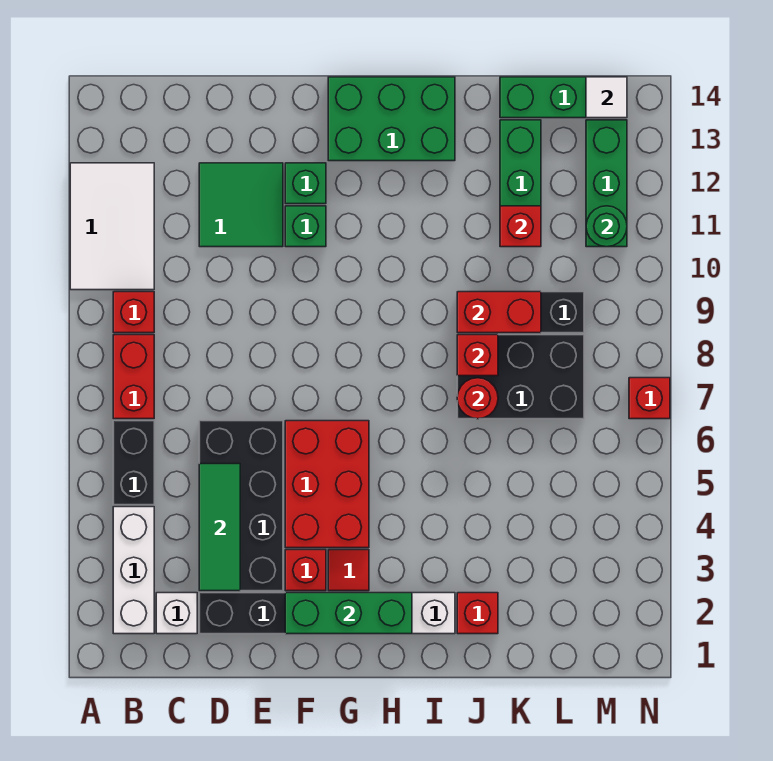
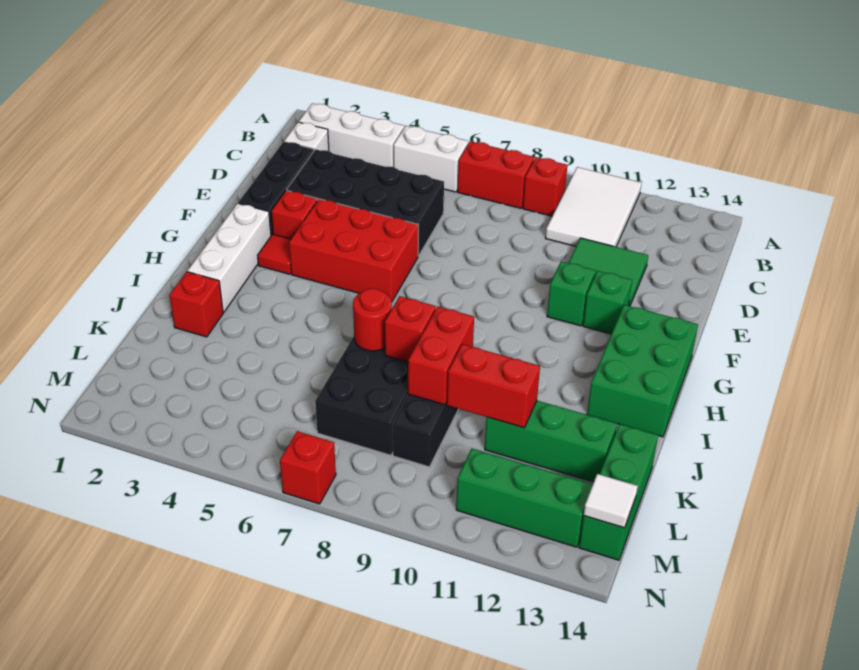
white 2x3 tile [70,163,154,290] -> white 2x3 tile turned to [546,167,641,247]
black 1x2 brick [113,421,154,505] -> white 1x2 brick [394,126,468,192]
green 1x3 tile [199,464,240,591] -> none
green 1x3 brick [285,593,412,634] -> none
red 1x1 brick [500,206,541,247] -> red 1x2 brick [447,344,540,428]
green 1x1 round brick [586,206,627,247] -> none

